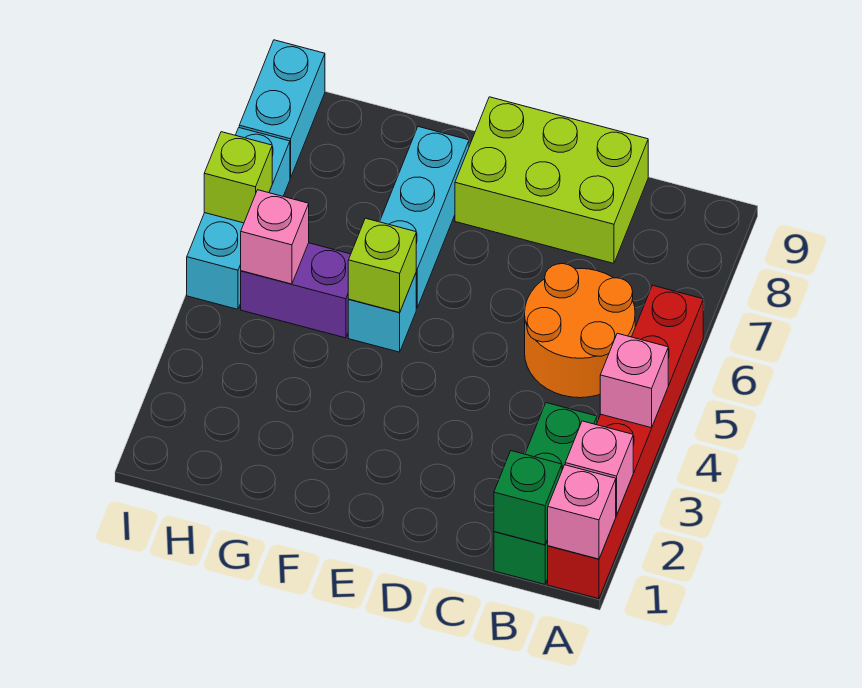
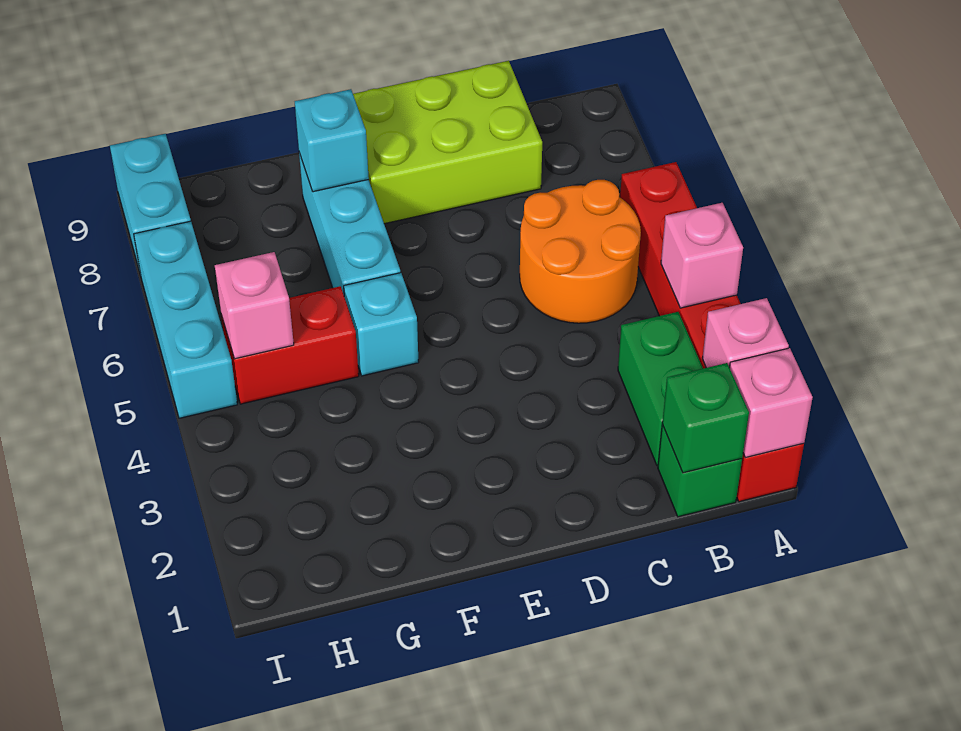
lime 1x1 brick [348,218,416,313] -> none
none -> cyan 1x1 brick [295,89,369,192]
purple 1x2 brick [241,243,351,338] -> red 1x2 brick [221,286,359,404]
lime 1x1 brick [204,132,272,223] -> none

